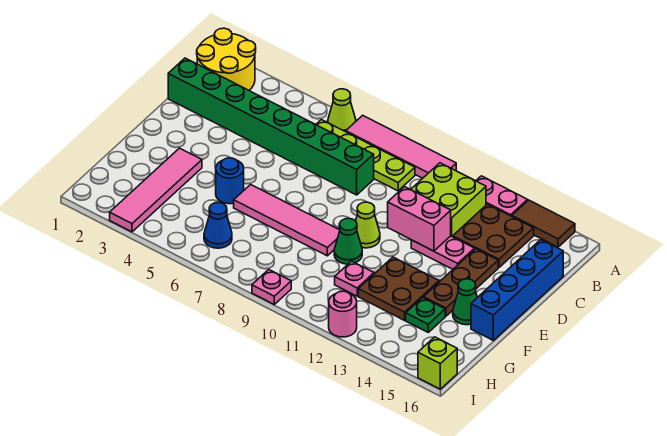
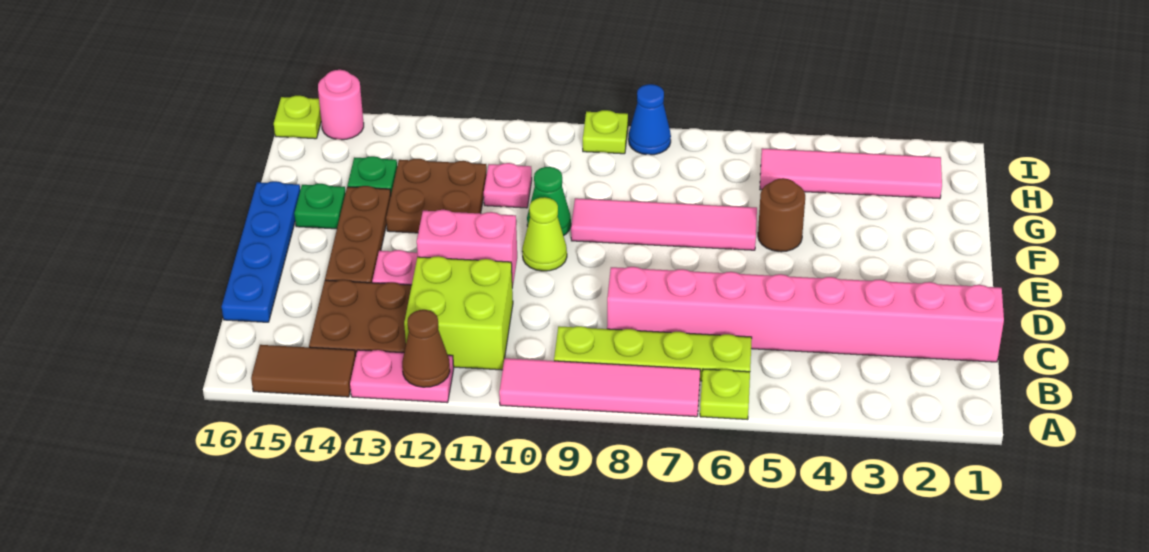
yellow 2x2 round brick [197,28,256,90] -> none
lime 1x1 cone [328,89,356,132] -> lime 1x1 plate [700,369,750,420]
none -> brown 1x1 cone [402,310,450,387]
green 1x8 brick [168,58,374,195] -> pink 1x8 brick [607,267,1004,362]
blue 1x4 brick [471,240,563,340] -> blue 1x4 plate [222,181,300,322]
pink 1x4 tile [110,148,202,232] -> pink 1x4 tile turned to [760,148,942,199]
blue 1x1 round brick [216,158,244,204] -> brown 1x1 round brick [758,178,805,252]
green 1x1 cone [453,279,477,325] -> green 1x1 plate [294,184,345,229]
blue 1x1 cone [204,202,232,248] -> blue 1x1 cone moved to [629,84,671,155]
pink 1x1 plate [252,270,291,304] -> lime 1x1 plate [583,110,628,154]
pink 1x1 round brick [329,291,357,337] -> pink 1x1 round brick moved to [318,70,364,140]
lime 1x1 brick [418,337,457,389] -> lime 1x1 plate [274,96,321,139]

